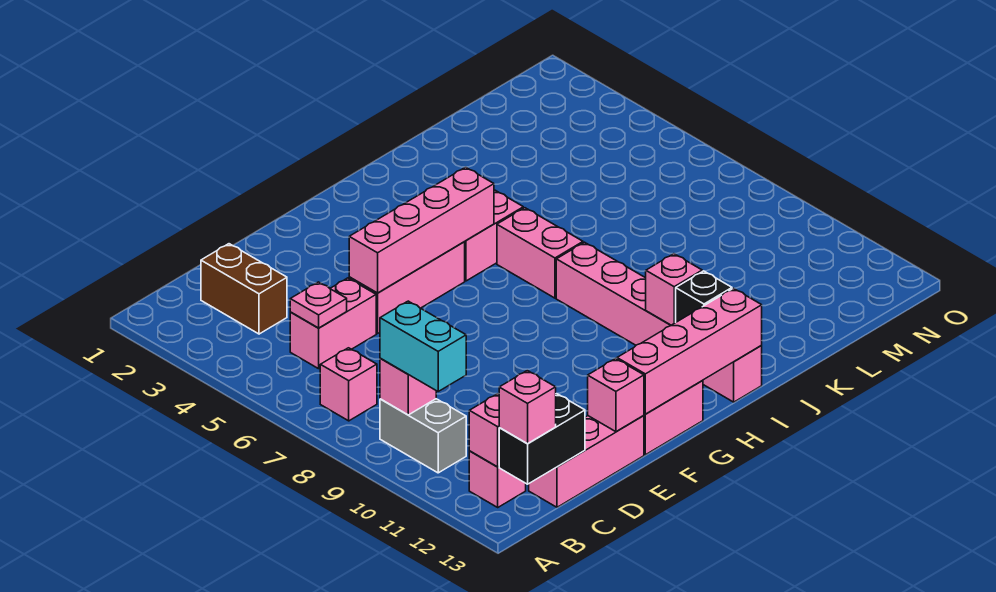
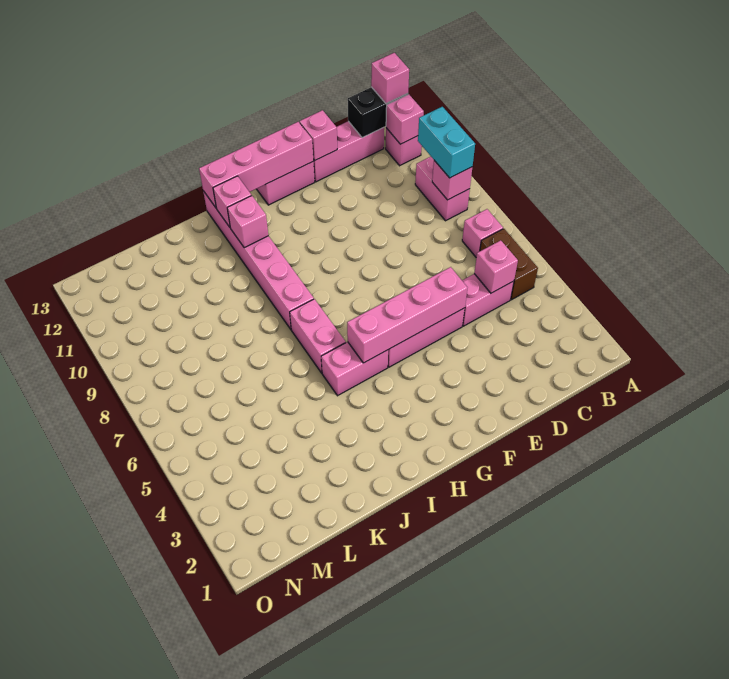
grey 1x2 brick [380,399,466,473] -> pink 1x2 brick [415,157,470,221]
brown 1x2 brick [201,244,287,334] -> brown 1x2 brick moved to [480,229,538,300]
pink 1x1 plate [290,282,347,328] -> pink 1x1 brick [474,240,518,293]
black 1x1 brick [676,271,732,322] -> pink 1x1 brick [213,176,251,227]

